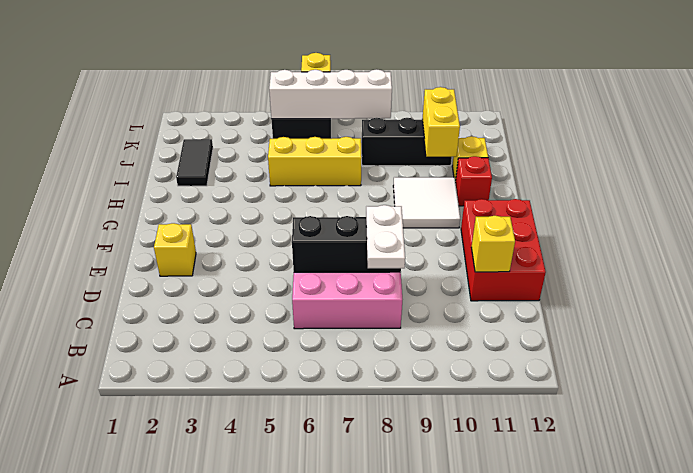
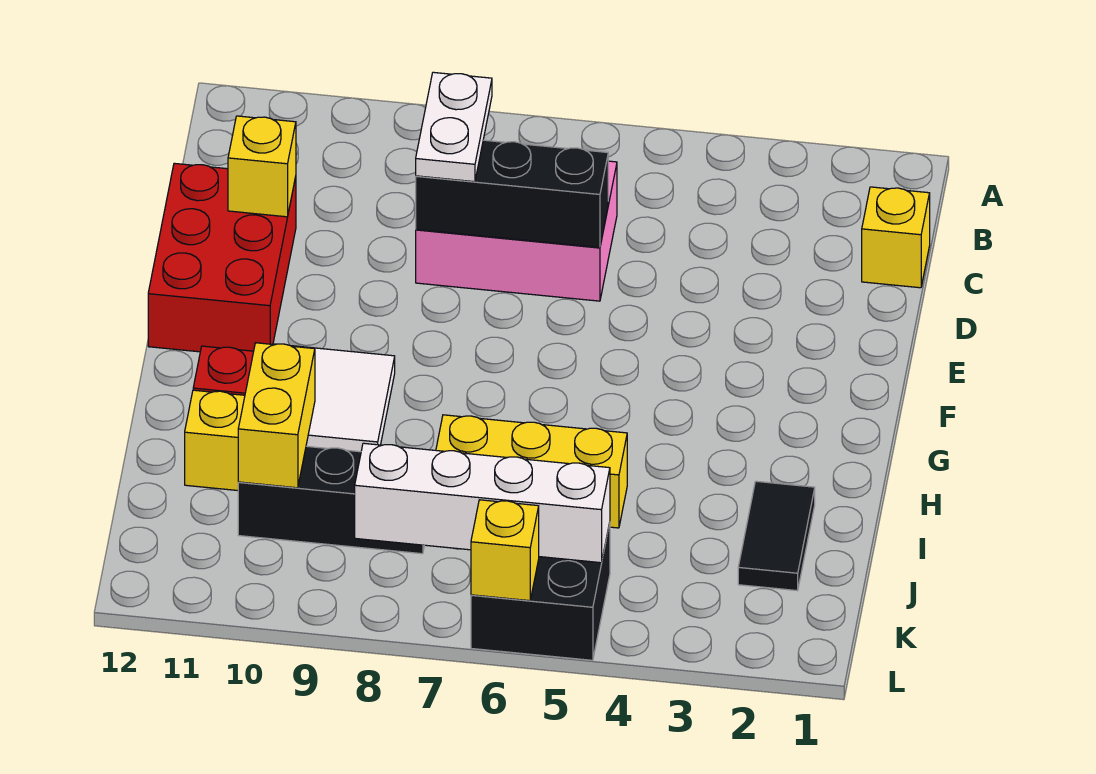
yellow 1x1 brick [154,223,196,276] -> yellow 1x1 brick moved to [862,187,930,288]

